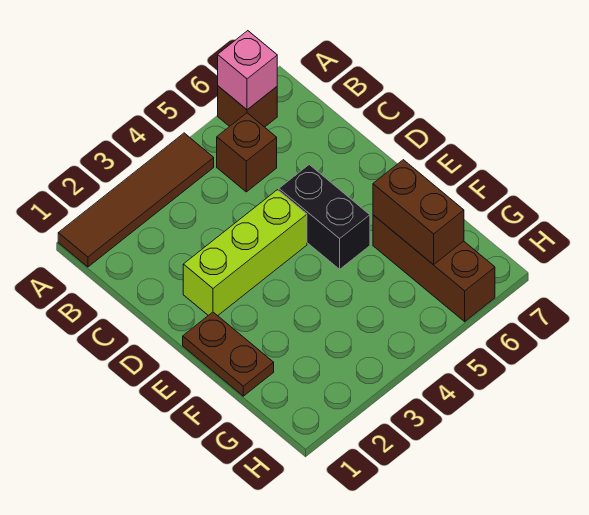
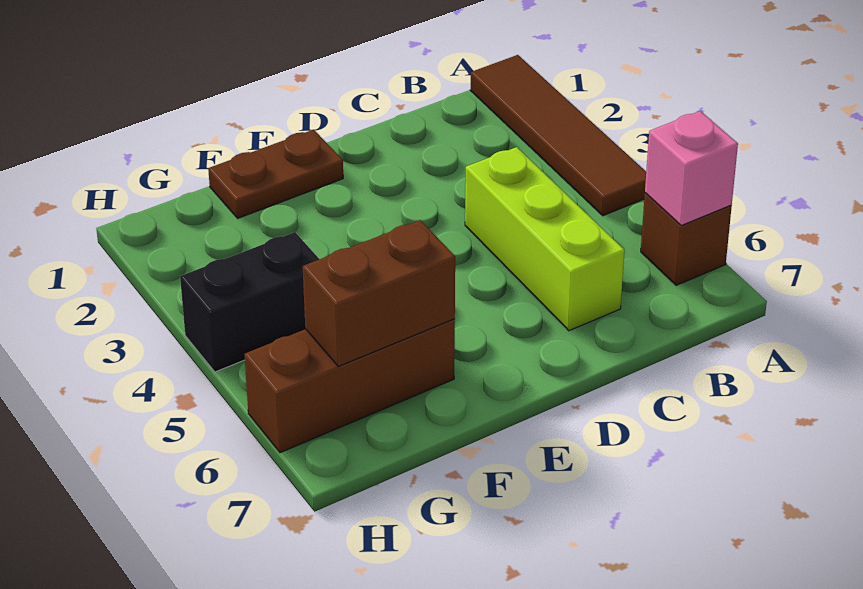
brown 1x1 brick [217,113,277,192] -> none
lime 1x3 brick [183,190,307,316] -> lime 1x3 brick moved to [465,147,624,331]
black 1x2 brick [279,165,370,269] -> black 1x2 brick moved to [180,232,319,372]

